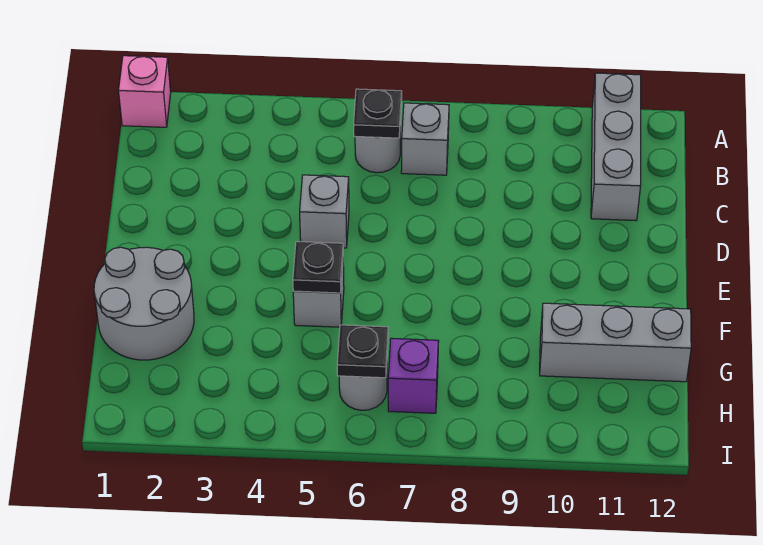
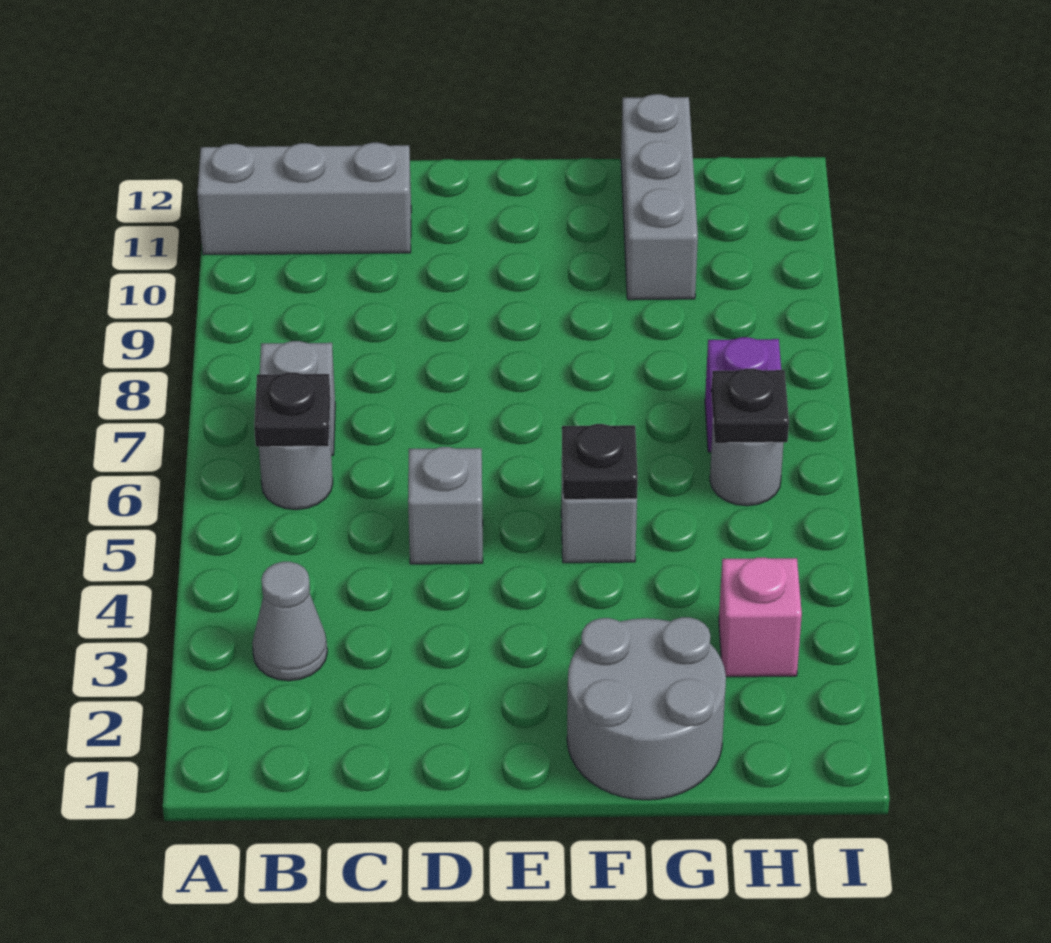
pink 1x1 brick [118,56,171,127] -> pink 1x1 brick moved to [719,558,802,677]
none -> grey 1x1 cone [252,562,327,681]

